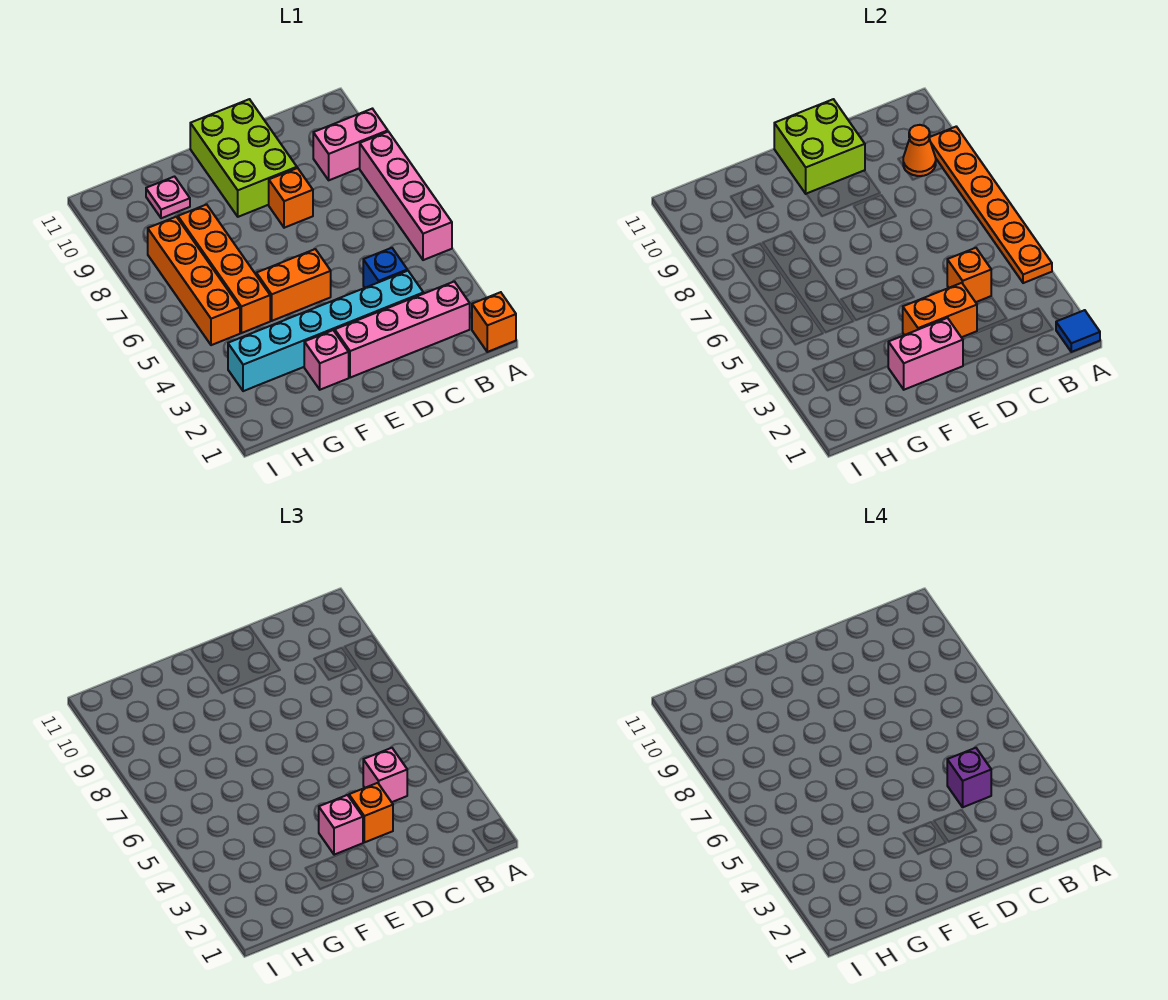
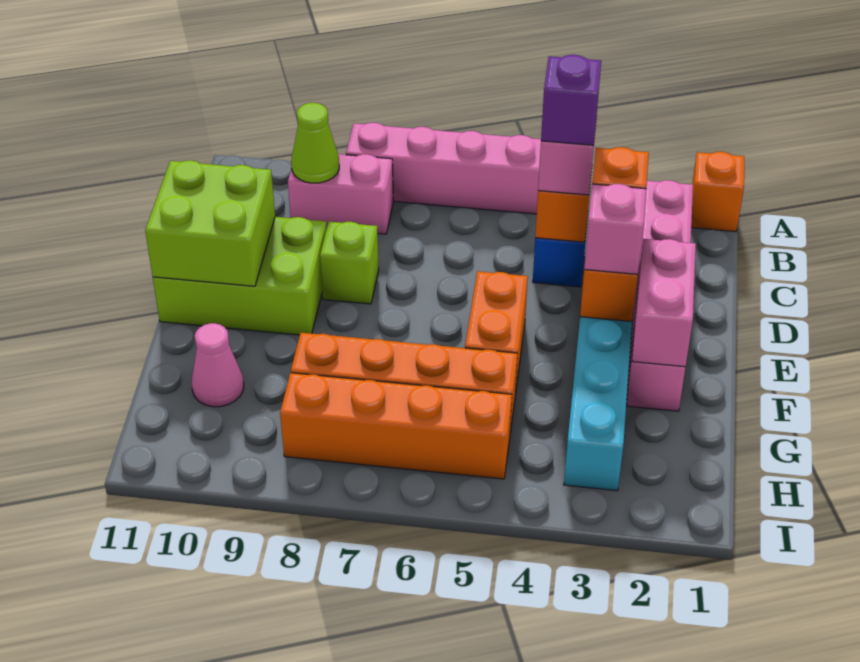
blue 1x1 tile [1056,310,1100,352] -> none
orange 1x6 plate [929,127,1052,283] -> none
pink 1x2 brick [313,109,388,180] -> pink 1x2 brick turned to [288,154,393,234]
orange 1x1 cone [903,125,936,176] -> lime 1x1 cone [291,103,339,183]
orange 1x1 brick [269,168,313,228] -> lime 1x1 brick [320,222,379,304]
pink 1x1 plate [146,177,190,218] -> pink 1x1 cone [191,323,244,407]

